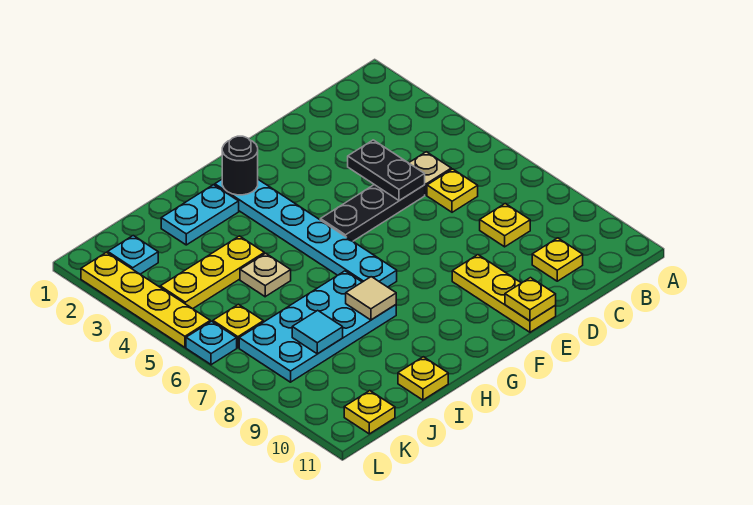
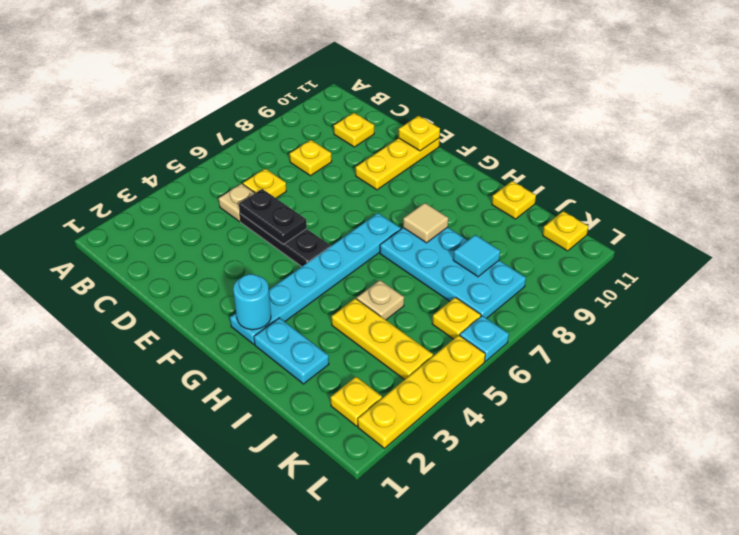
black 1x2 plate [348,140,425,201] -> black 1x2 plate turned to [239,189,307,244]
black 1x1 round brick [222,136,258,195] -> cyan 1x1 round brick [233,274,271,330]
cyan 1x1 plate [108,236,158,274] -> yellow 1x1 plate [331,377,382,426]

